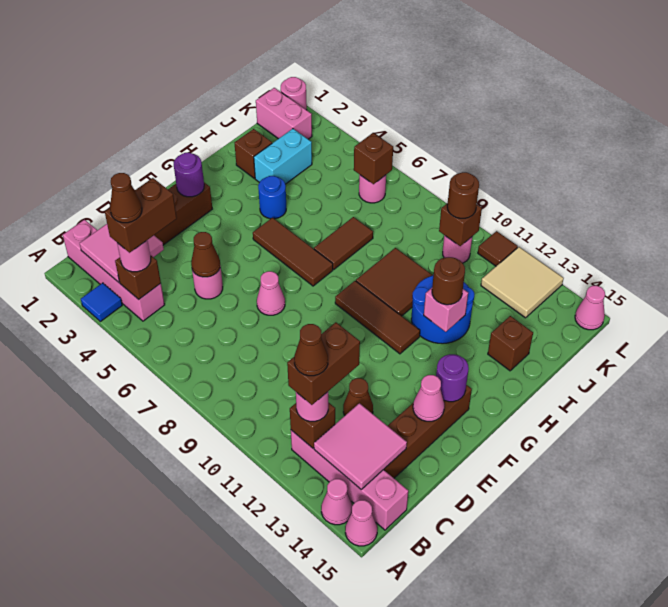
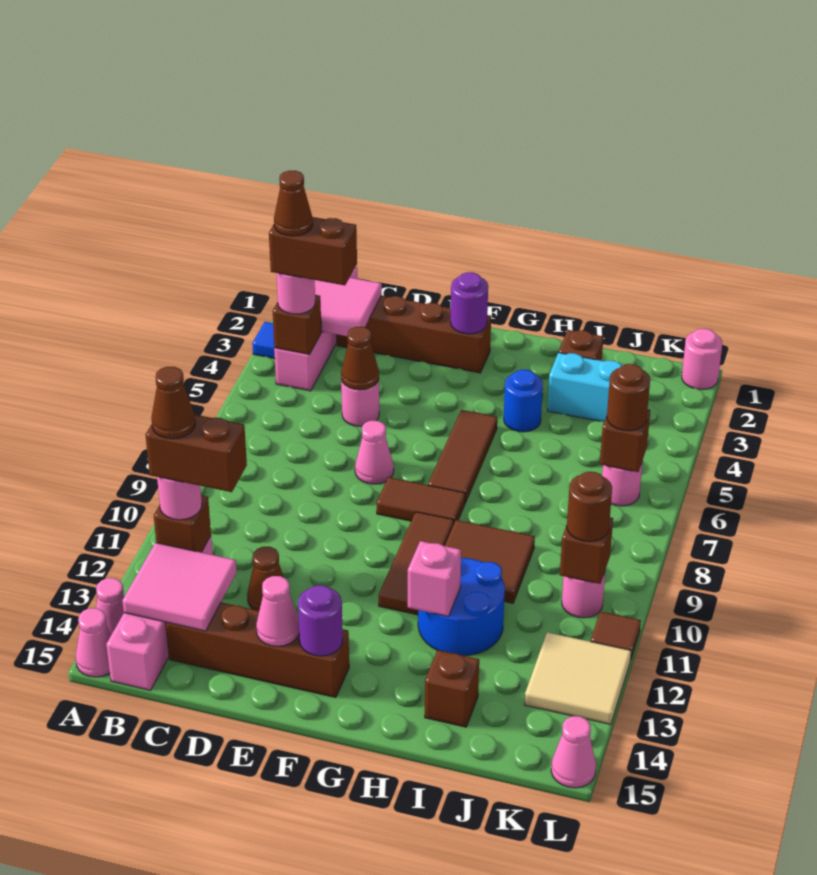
brown 1x2 tile [314,217,373,269] -> brown 1x2 tile moved to [376,477,465,522]
brown 1x1 round brick [432,257,465,305] -> brown 1x1 round brick moved to [607,364,650,431]
pink 1x2 brick [256,88,312,139] -> none

